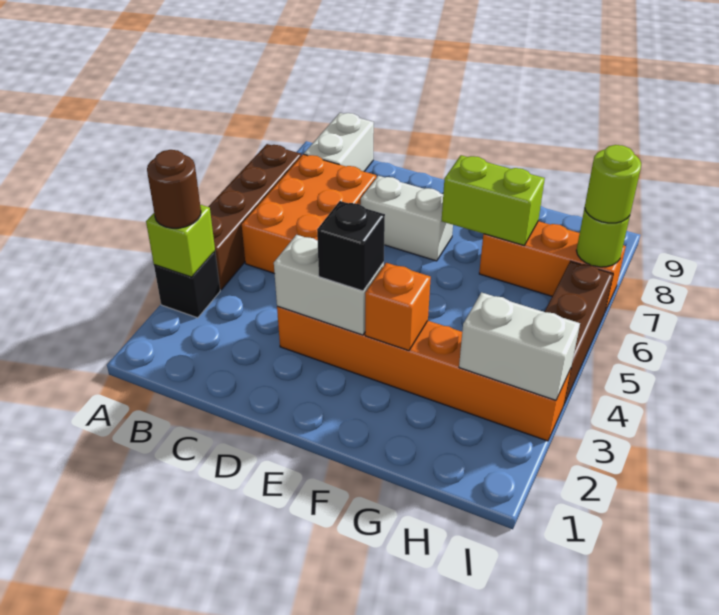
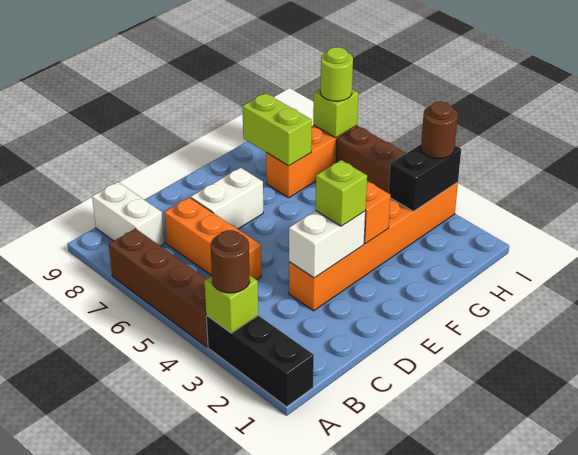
black 1x1 brick [154,252,220,318] -> black 1x3 brick [206,316,314,407]
orange 2x3 brick [242,154,376,273] -> orange 1x3 brick [164,197,261,280]
black 1x1 brick [317,201,385,291] -> lime 1x1 brick [315,160,367,226]
lime 1x2 brick [442,155,545,245] -> lime 1x2 brick turned to [242,93,312,166]
white 1x2 brick [459,292,580,400] -> black 1x2 brick [389,145,461,211]
none -> brown 1x1 round brick [421,102,458,158]
lime 1x1 round brick [576,208,630,267] -> lime 1x1 brick [313,89,358,138]

